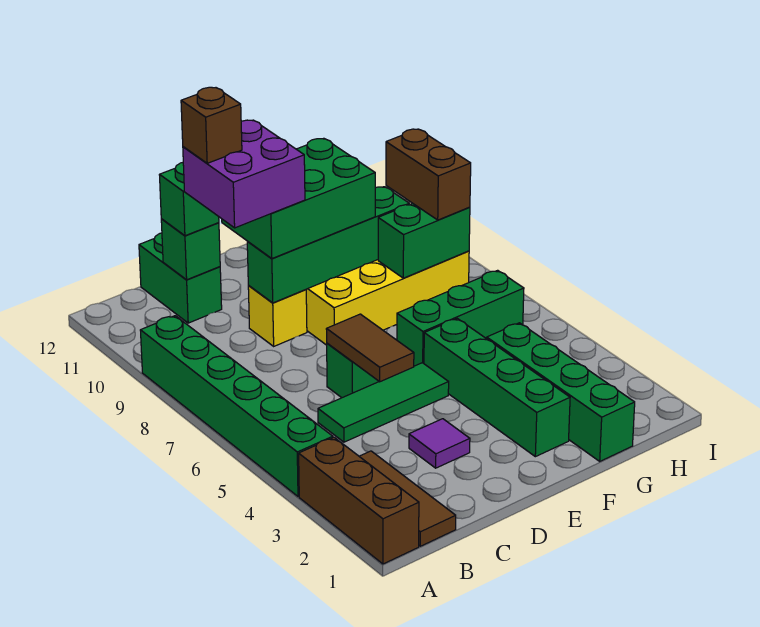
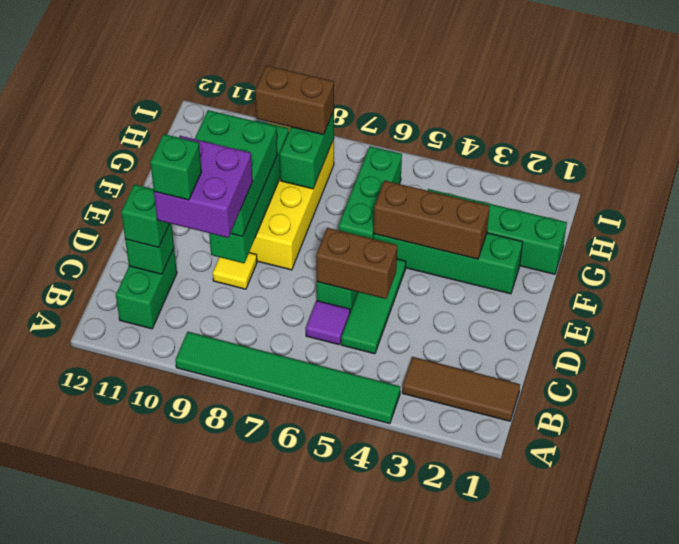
brown 1x3 brick [299,438,419,564] -> brown 1x3 brick moved to [374,181,490,259]
green 1x6 brick [140,316,333,497] -> green 1x6 tile [175,332,400,424]
brown 1x1 brick [181,87,242,163] -> green 1x1 brick [150,134,201,200]
green 1x2 brick [139,233,222,323] -> green 1x2 brick turned to [116,249,177,329]
purple 1x1 tile [409,419,470,468] -> purple 1x1 tile moved to [306,301,350,345]
brown 1x2 tile [326,314,414,382] -> brown 1x2 brick [316,228,397,299]
yellow 1x1 brick [248,286,307,346] -> yellow 1x1 tile [213,253,257,289]

